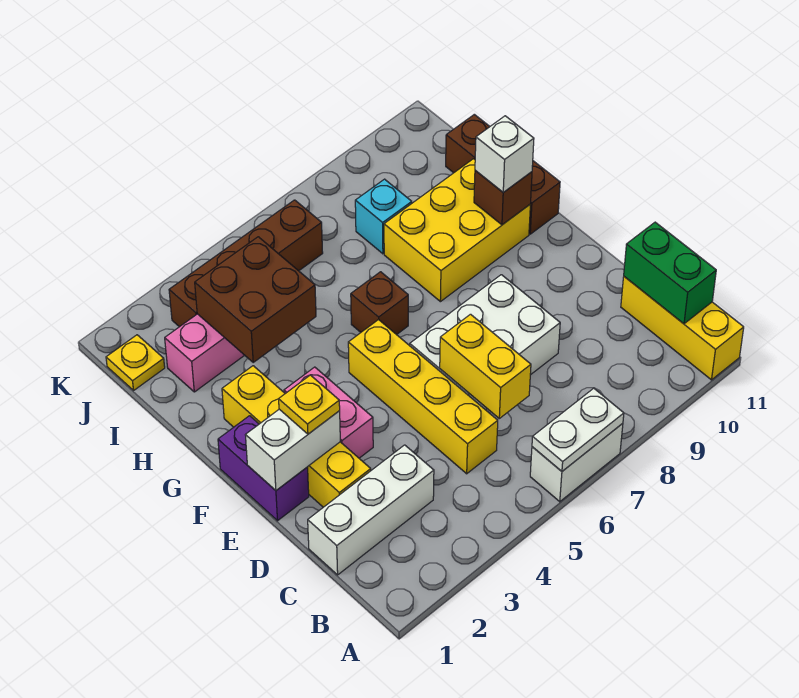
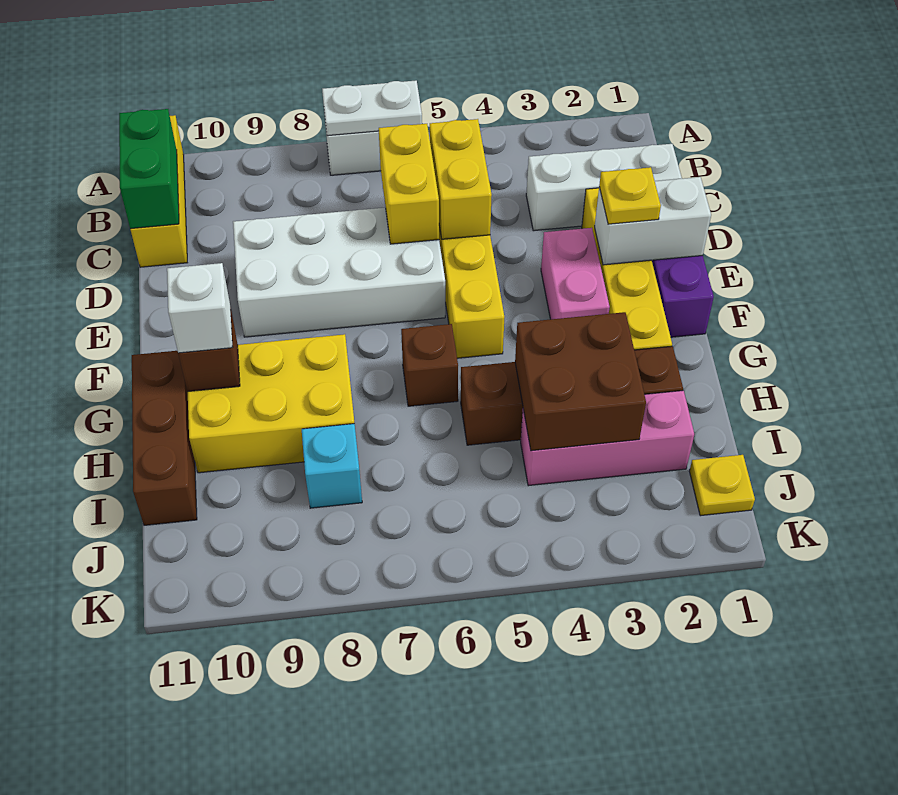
none -> yellow 1x2 brick [430,119,492,239]
white 2x3 brick [410,275,560,410] -> white 2x4 brick [233,207,445,337]
brown 1x4 brick [169,200,323,327] -> brown 1x4 brick moved to [461,346,683,445]

